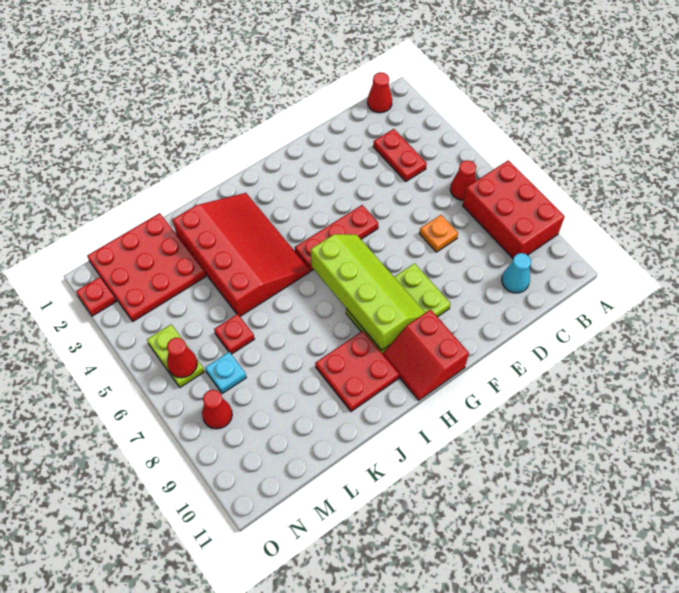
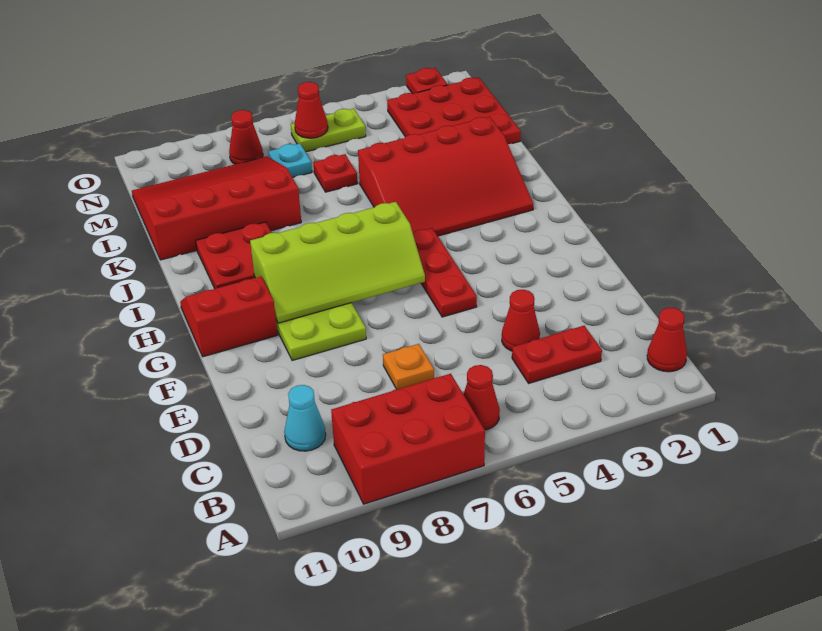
none -> red 1x1 cone [502,290,540,351]
none -> red 3x4 slope [132,156,301,260]

